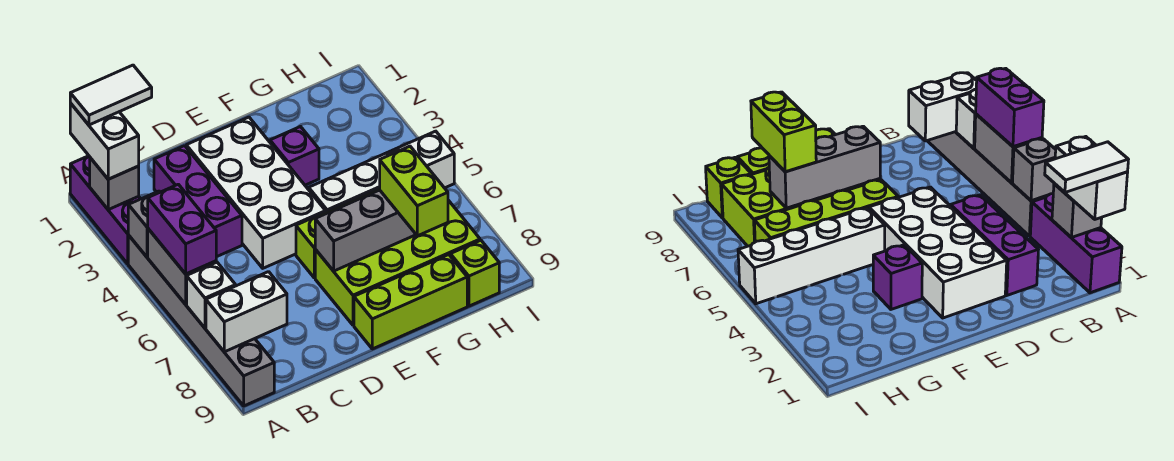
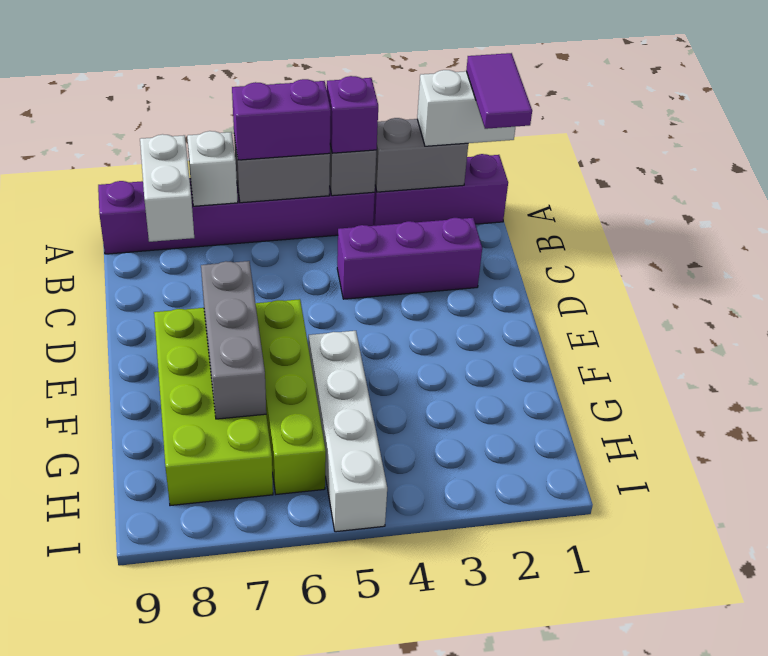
white 1x2 tile [70,65,152,125] -> purple 1x2 tile [466,53,532,129]
grey 1x1 brick [90,158,139,210] -> grey 1x2 brick [375,118,468,192]
grey 1x6 brick [128,235,274,406] -> purple 1x6 brick [98,178,375,254]
white 2x4 brick [186,117,326,268] -> none
lime 1x3 brick [354,255,467,349] -> none
purple 1x1 brick [270,127,319,185] -> purple 1x1 brick moved to [327,76,378,153]
lime 1x2 brick [379,146,448,236] -> none
lime 1x1 brick [450,240,499,306] -> none

